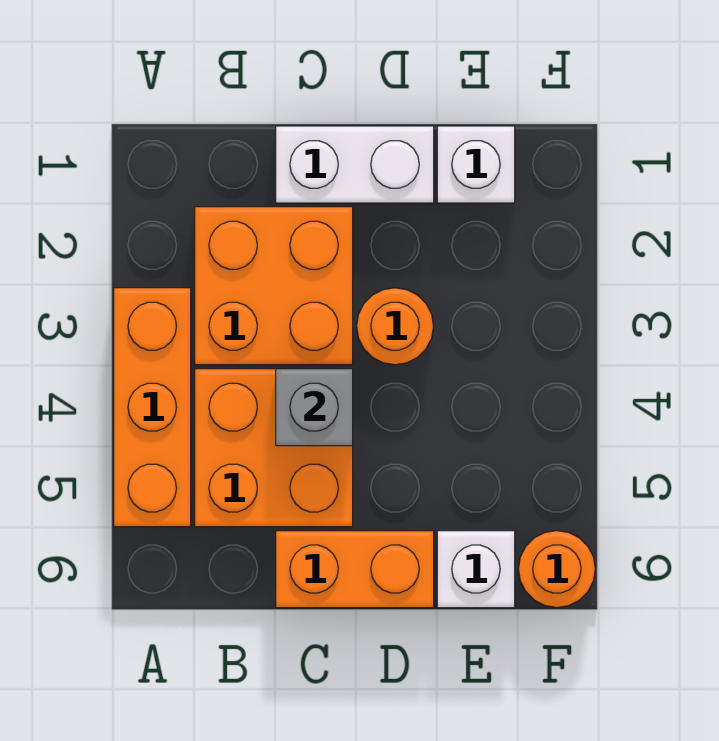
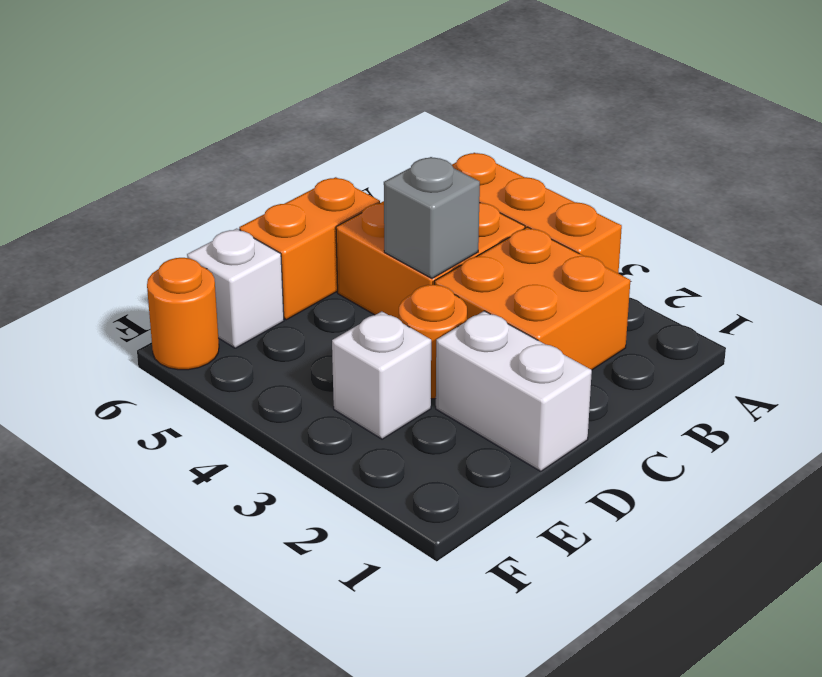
white 1x2 brick [276,126,434,203] -> white 1x2 brick turned to [436,311,592,471]
white 1x1 brick [437,126,515,203] -> white 1x1 brick moved to [332,311,431,439]

